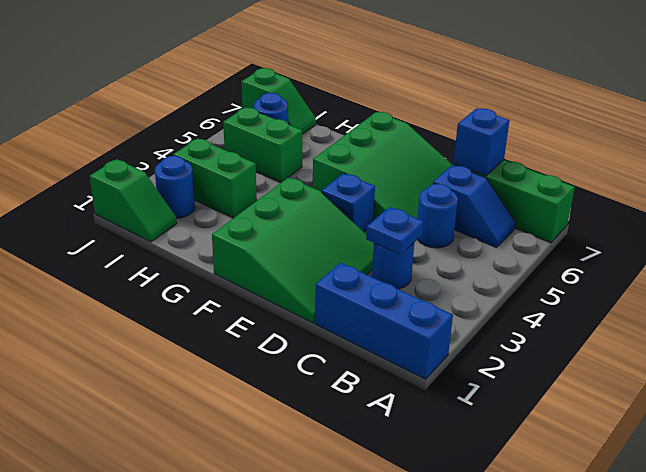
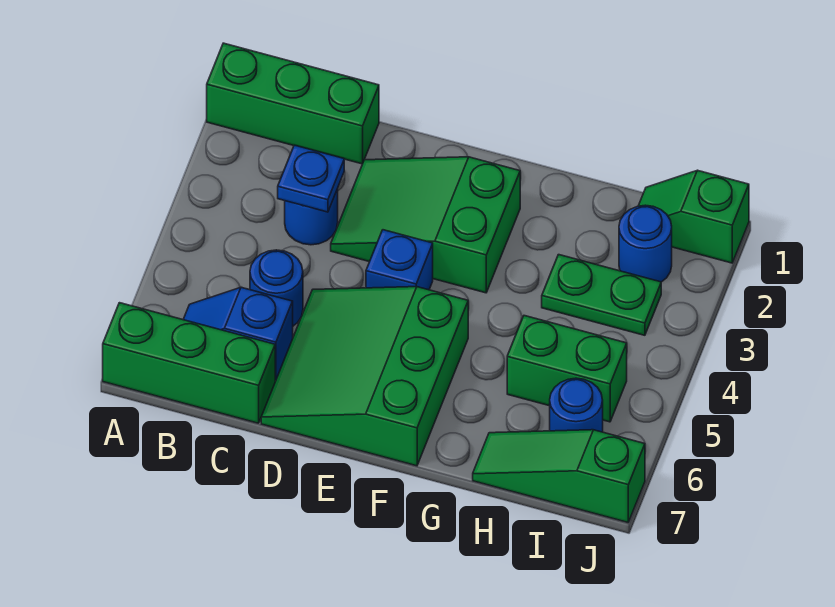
blue 1x3 brick [315,263,453,379] -> green 1x3 brick [207,43,379,164]
blue 1x1 brick [454,108,510,176] -> none
green 3x3 slope [212,177,374,323] -> green 2x3 slope [331,157,520,293]
green 1x2 brick [173,138,257,218] -> green 1x2 plate [542,255,661,335]
green 1x2 slope [241,68,316,134] -> green 1x3 slope [473,430,645,522]

